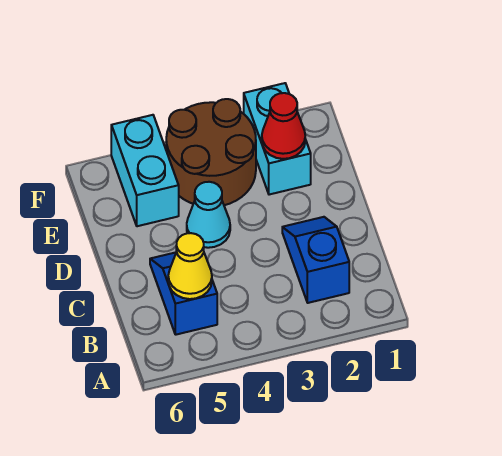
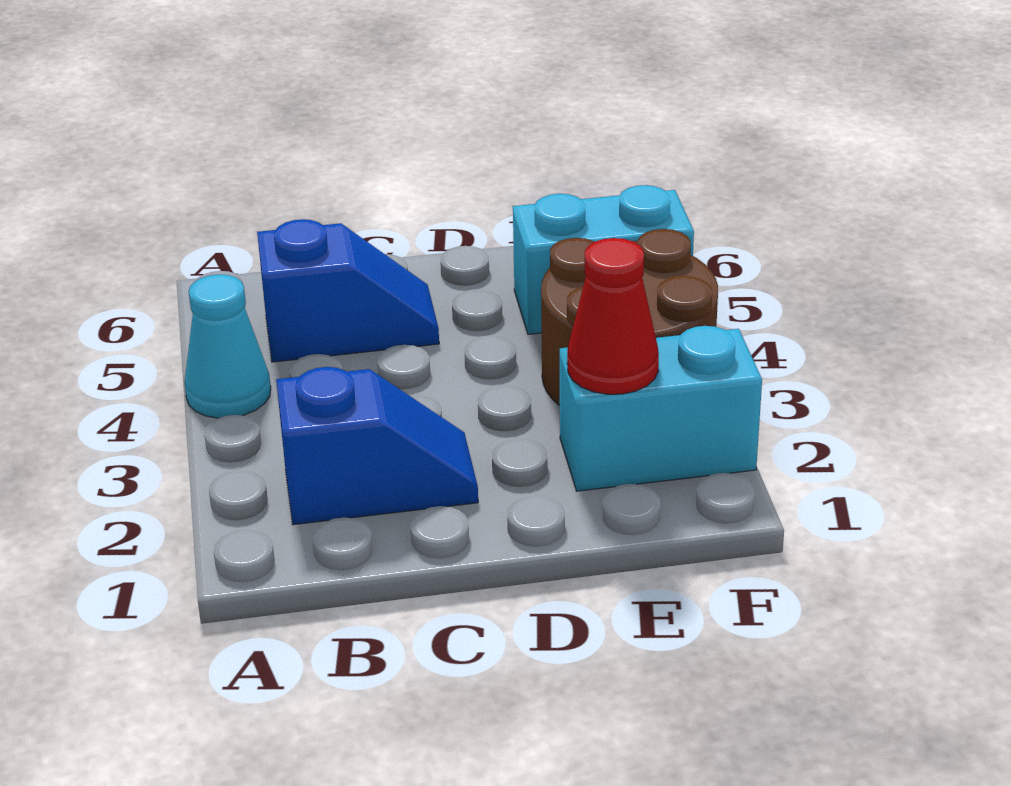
yellow 1x1 cone [168,233,212,299] -> none
cyan 1x1 cone [187,182,230,248] -> cyan 1x1 cone moved to [184,274,271,418]

